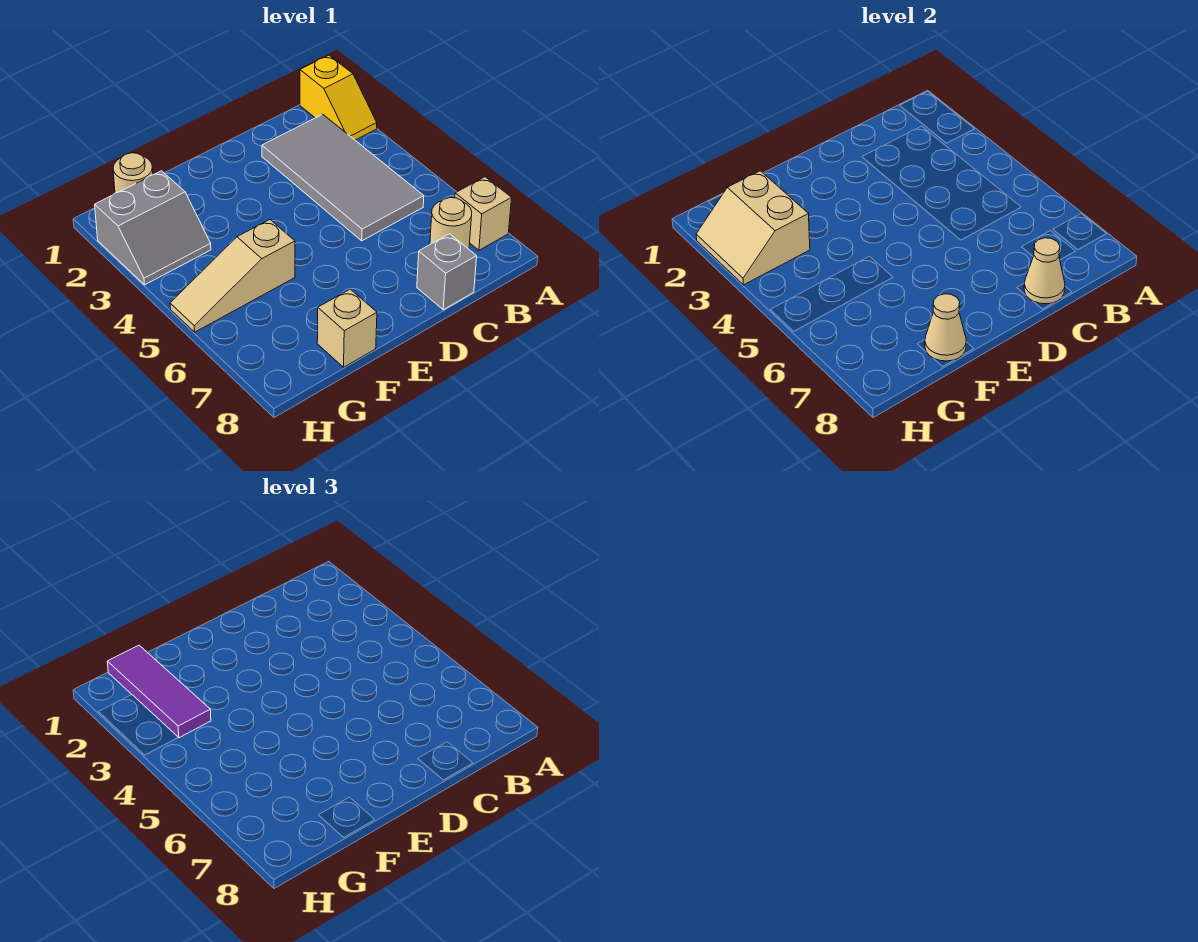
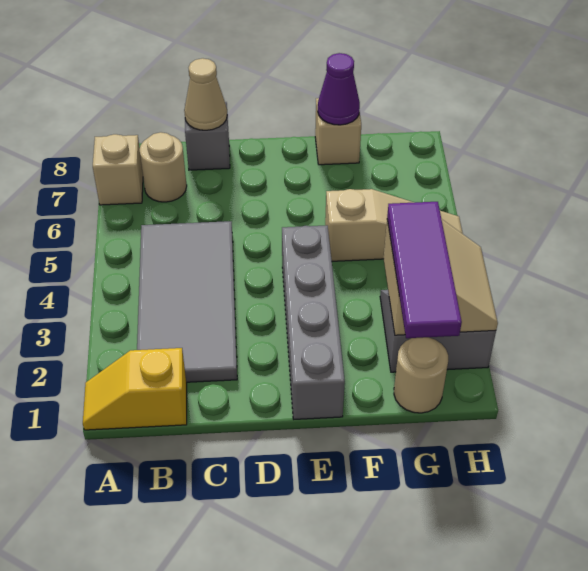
yellow 1x2 slope [300,55,377,140] -> yellow 1x2 slope turned to [83,348,187,430]
none -> grey 1x4 brick [282,225,345,419]
tan 1x1 cone [925,294,966,361] -> purple 1x1 cone [318,53,360,125]

